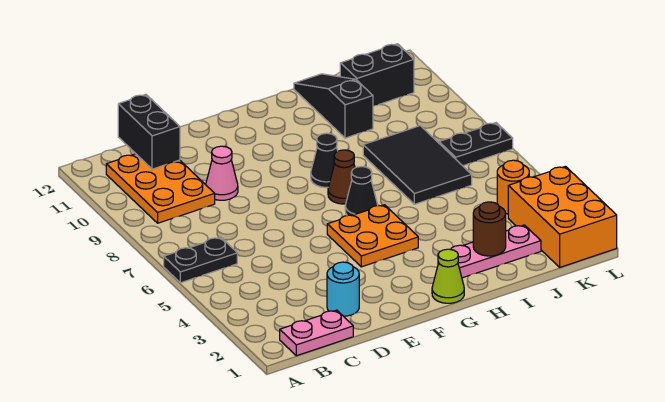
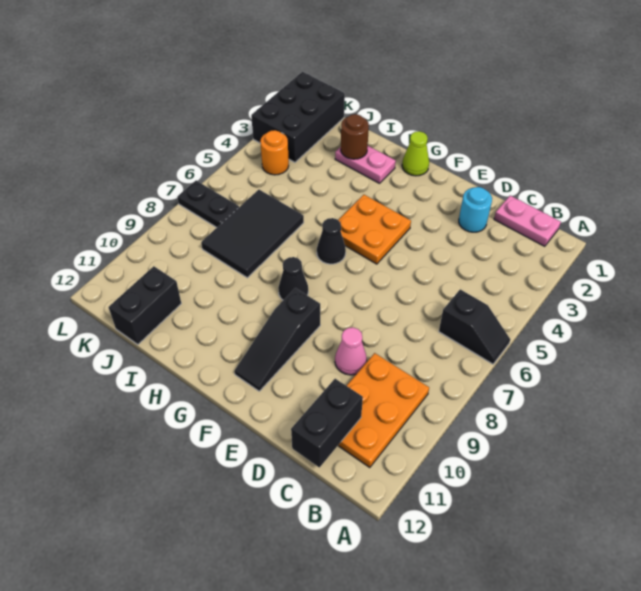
black 1x2 plate [164,237,237,283] -> black 1x2 slope [439,289,510,364]
brown 1x1 cone [328,150,355,204] -> none
pink 1x3 plate [438,225,541,278] -> pink 1x2 plate [335,146,396,183]
black 1x3 slope [294,74,373,138] -> black 1x3 slope moved to [234,288,320,391]
black 1x2 brick [340,44,414,106] -> black 1x2 brick turned to [108,266,181,345]
orange 2x3 brick [508,166,617,267] -> black 2x3 brick [251,72,345,162]

